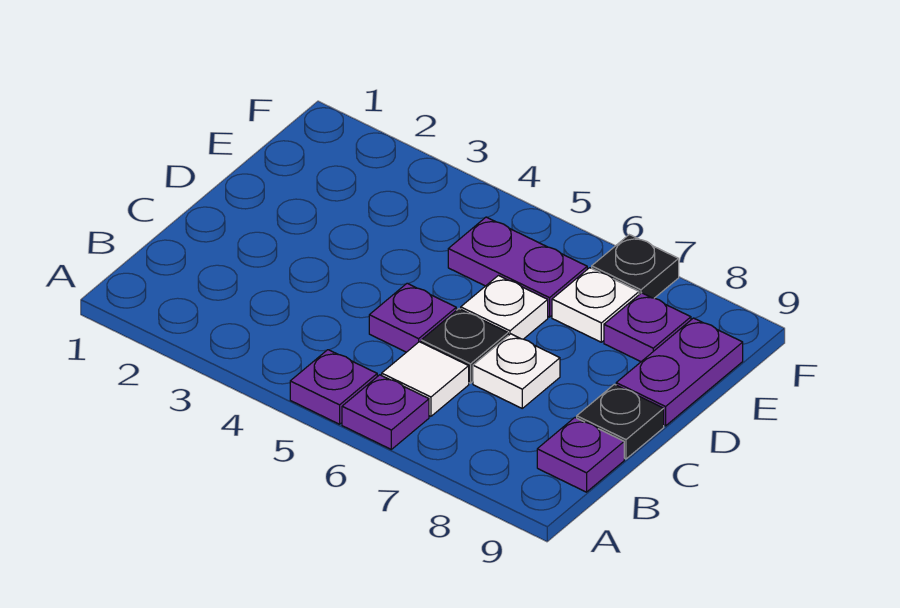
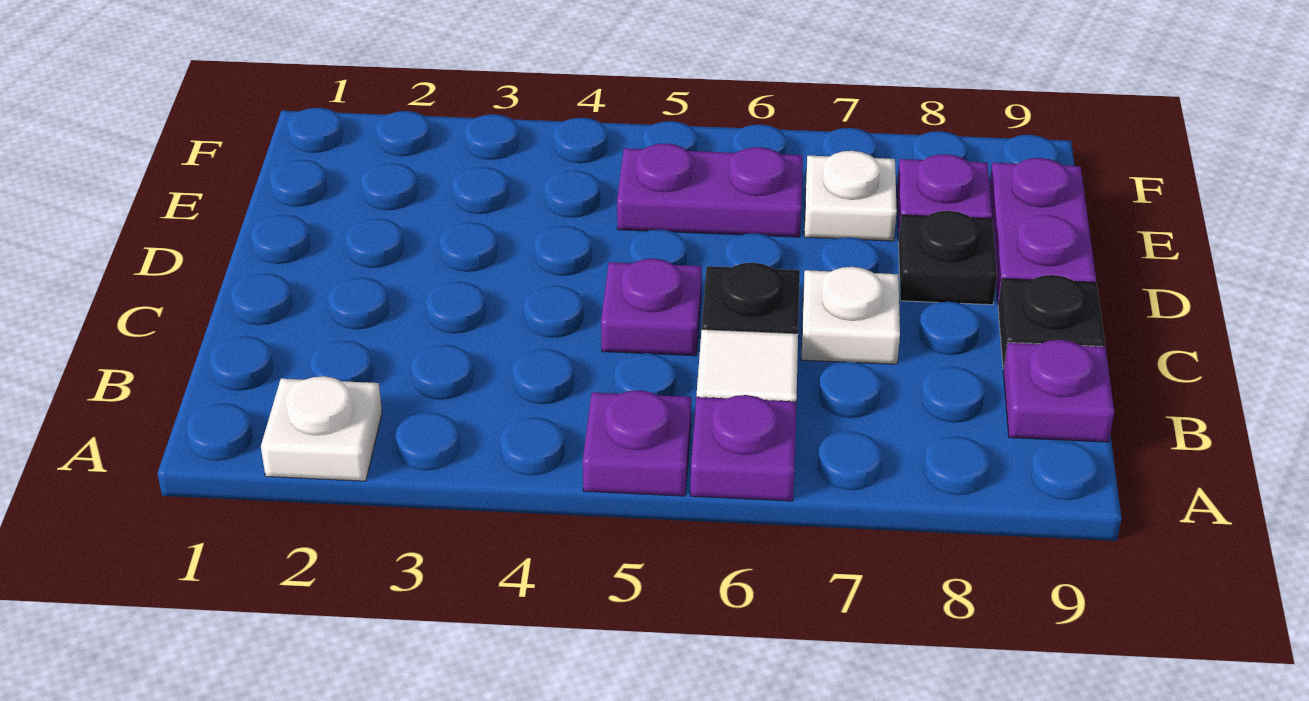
white 1x1 plate [461,276,548,339] -> white 1x1 plate moved to [261,376,382,481]
black 1x1 plate [592,235,679,298] -> black 1x1 plate moved to [899,211,997,305]

